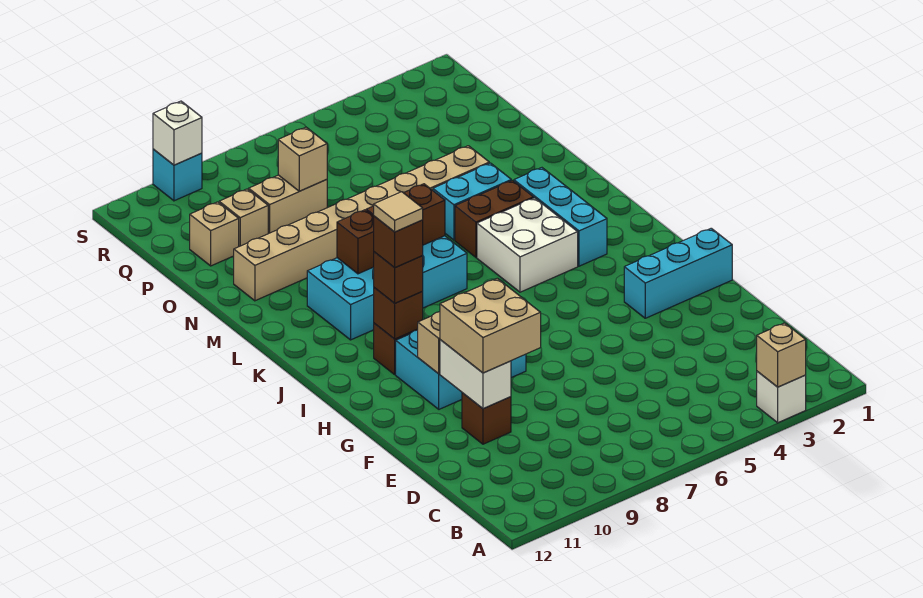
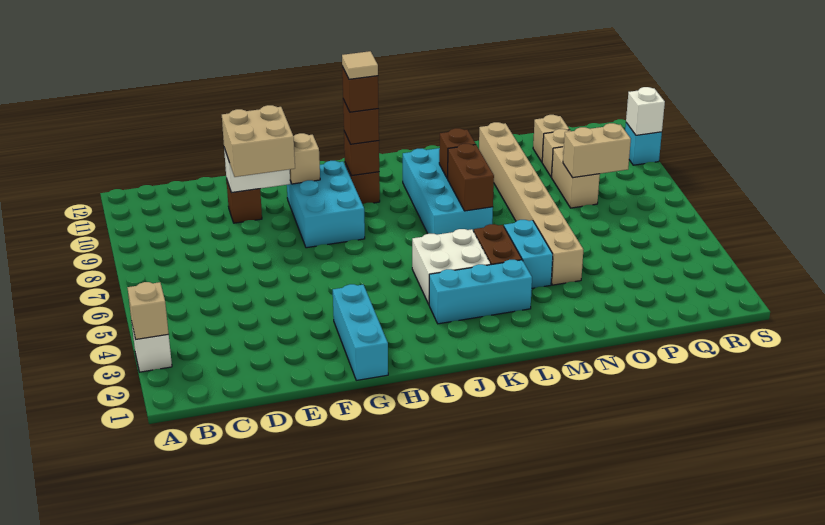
tan 1x1 brick [278,127,327,191] -> tan 1x2 brick [563,123,631,178]

